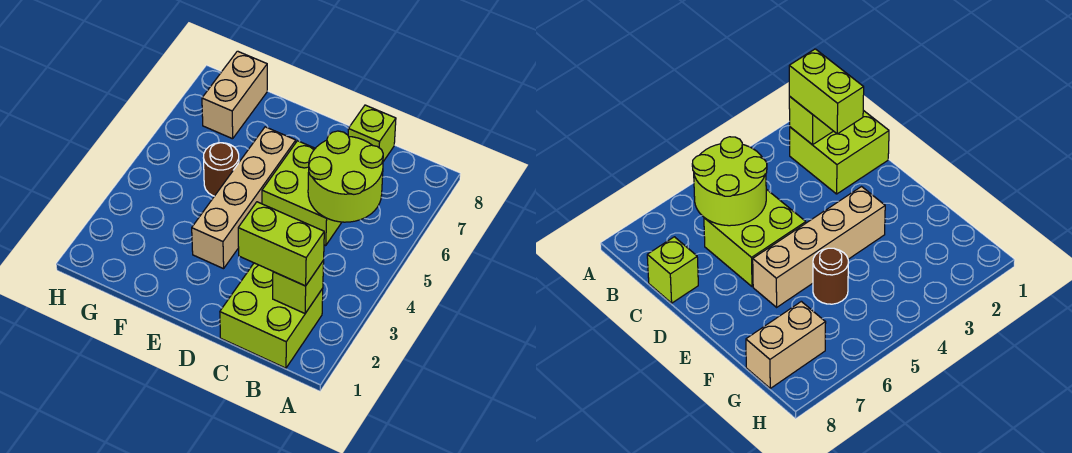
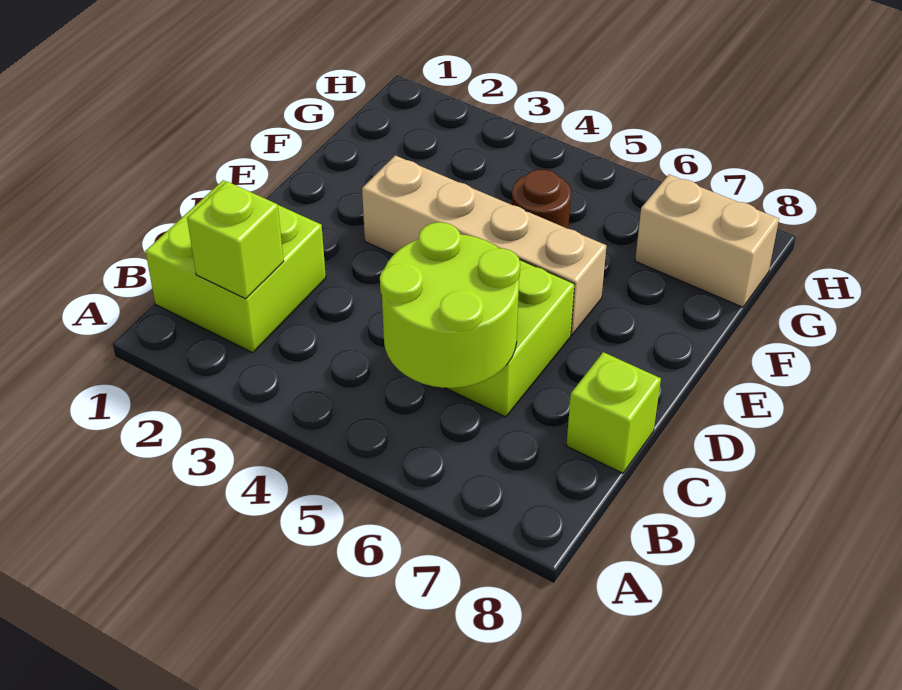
lime 1x2 brick [238,202,324,286] -> none

